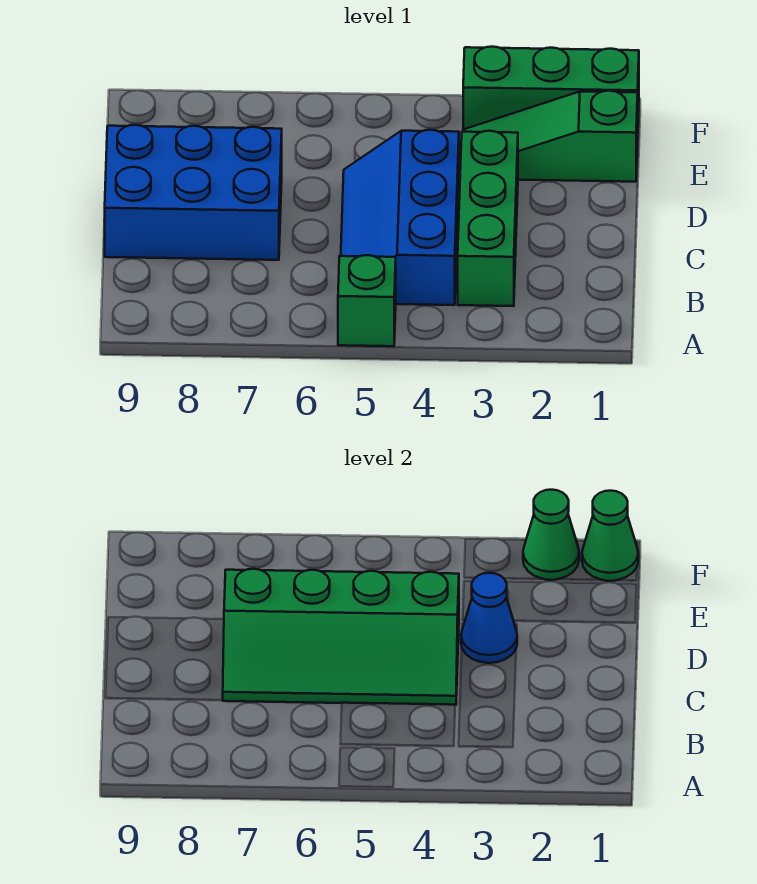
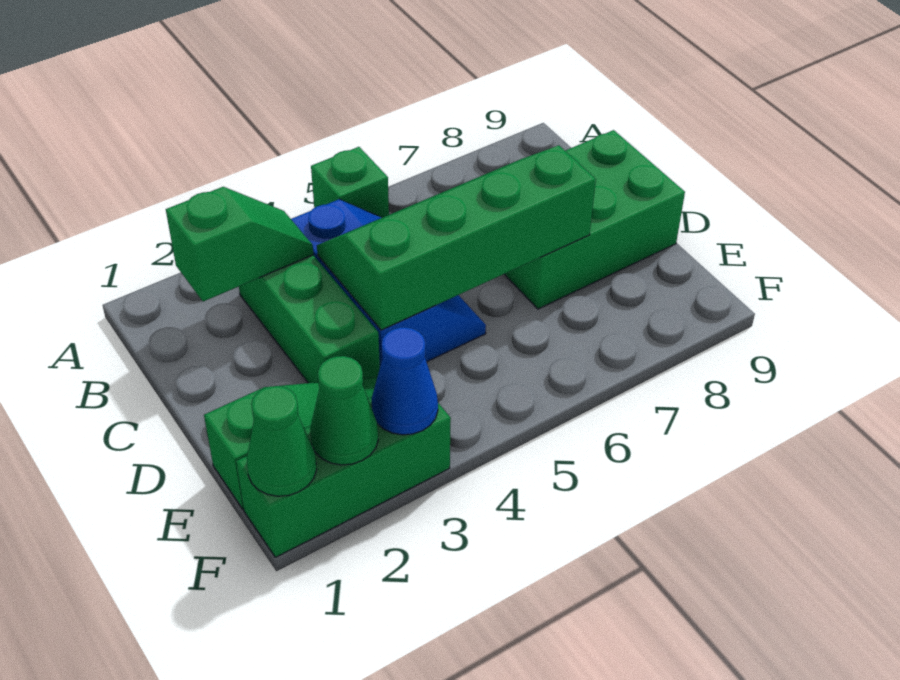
none -> green 1x2 slope [166,187,313,301]
blue 2x3 brick [105,125,282,260] -> green 2x3 brick [504,130,685,309]
blue 1x1 cone [461,573,517,663] -> blue 1x1 cone moved to [372,327,438,435]

